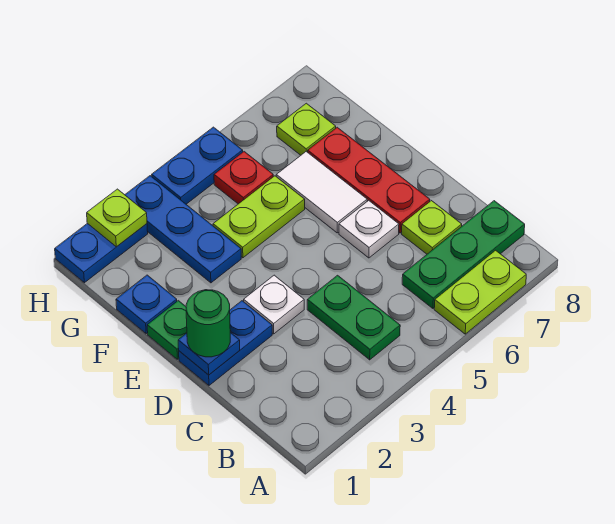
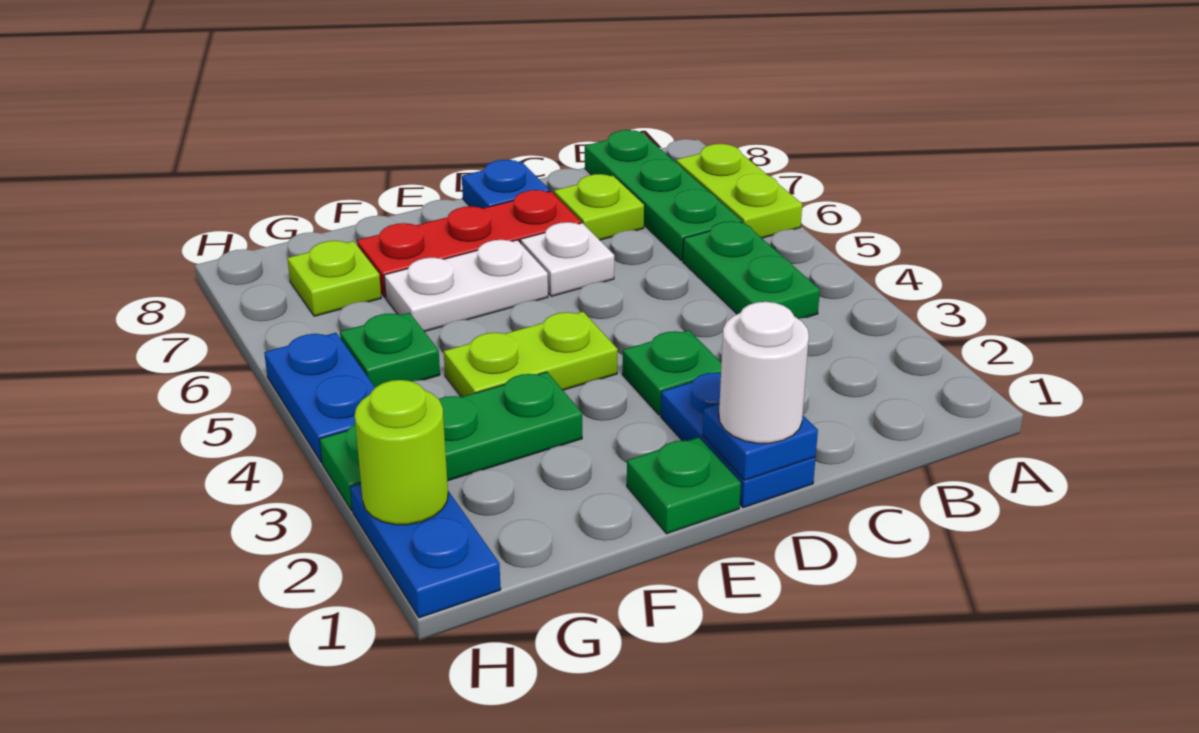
green 1x2 plate [307,275,400,360] -> green 1x2 plate turned to [683,221,820,319]
green 1x1 round brick [186,290,230,357] -> white 1x1 round brick [719,302,809,443]
white 1x1 plate [244,275,304,334] -> green 1x1 plate [622,330,721,415]
white 1x2 tile [276,152,367,233] -> white 1x2 plate [384,240,548,332]
blue 1x1 plate [116,275,177,334] -> blue 1x1 plate moved to [462,160,549,208]
blue 1x3 plate [125,176,241,283] -> green 1x3 plate [320,372,582,511]
lime 1x2 plate [213,176,305,258] -> lime 1x2 plate turned to [444,312,618,397]
red 1x1 plate [214,152,273,204] -> green 1x1 plate [340,313,440,387]
lime 1x1 plate [87,189,147,247] -> lime 1x1 round brick [355,380,448,525]

